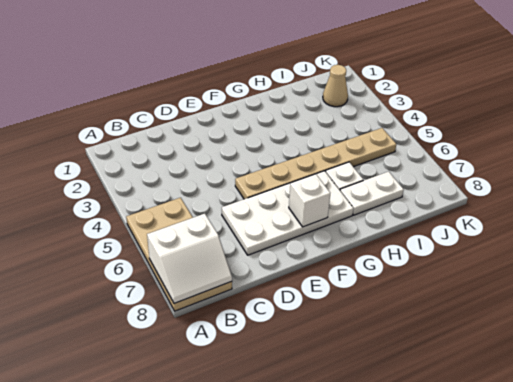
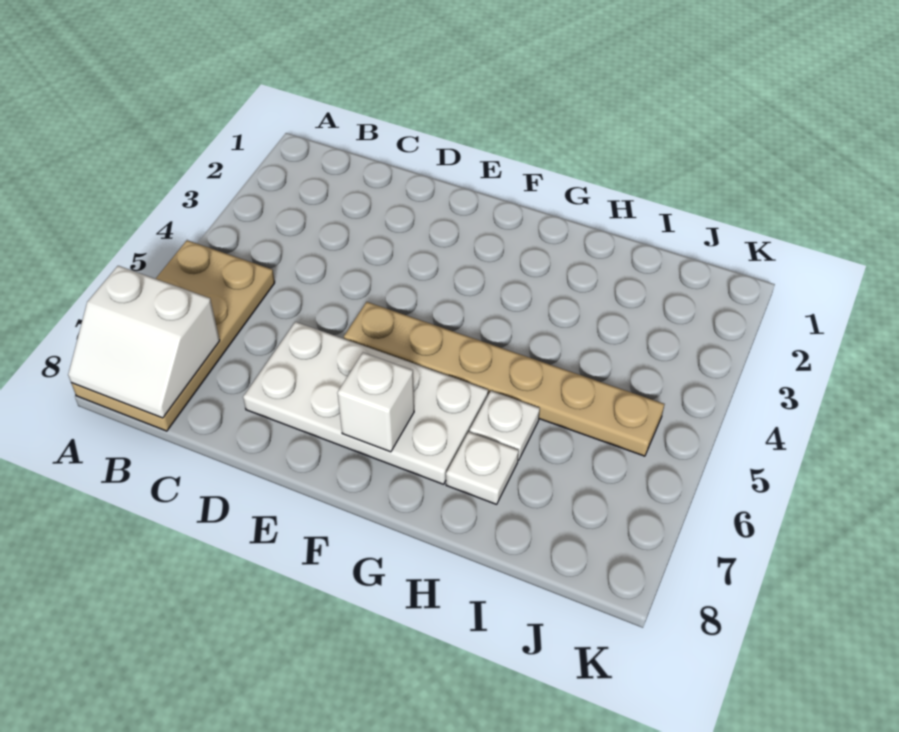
white 1x2 plate [340,172,404,215] -> white 1x1 plate [446,432,519,504]
tan 1x1 cone [323,65,348,107] -> none

